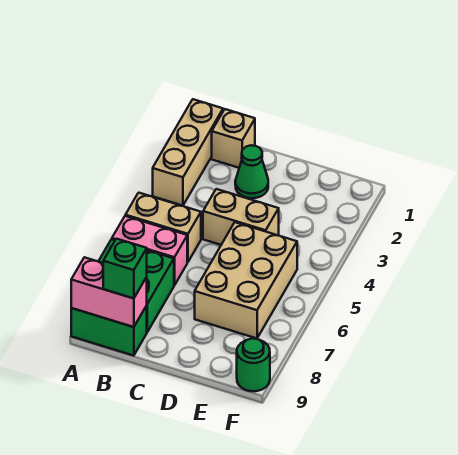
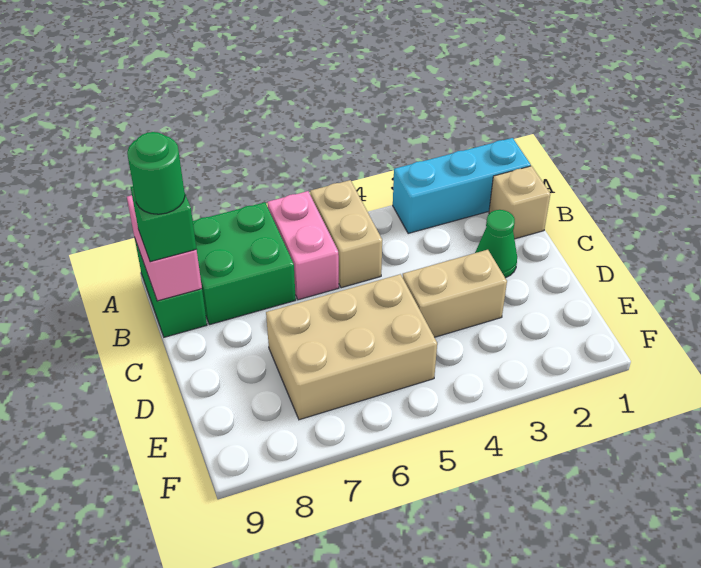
tan 1x3 brick [153,99,223,206] -> cyan 1x3 brick [393,138,531,234]
tan 1x2 brick [203,189,279,245] -> tan 1x2 brick turned to [403,250,507,337]
green 1x1 round brick [237,338,270,391] -> green 1x1 round brick moved to [127,132,185,214]

